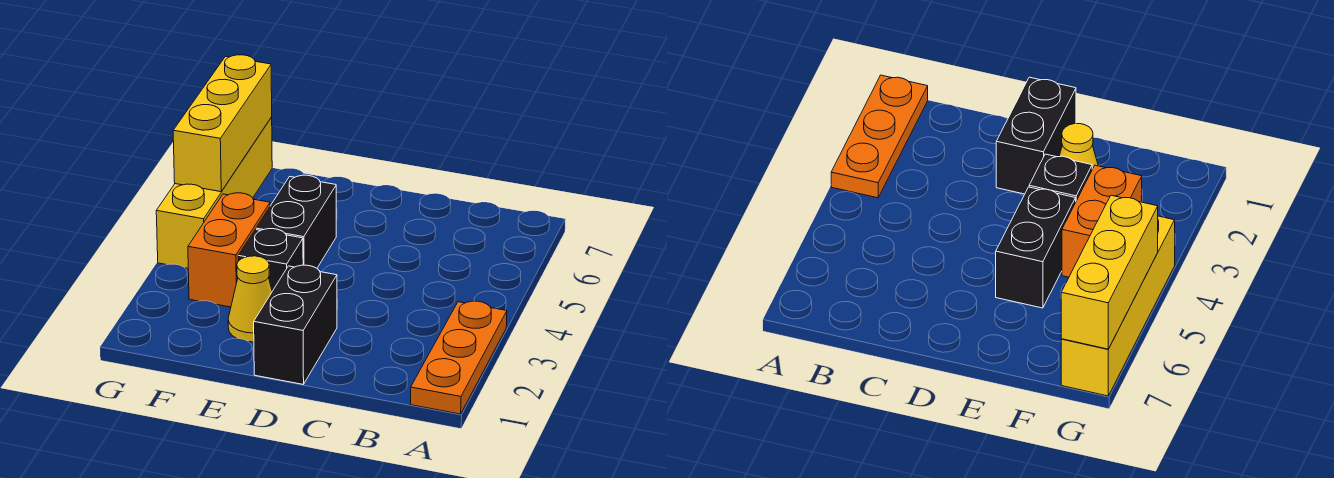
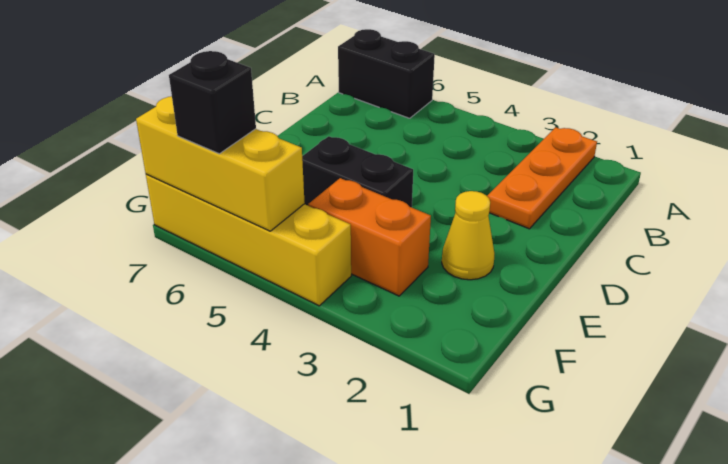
orange 1x3 plate [410,301,507,414] -> orange 1x3 plate turned to [487,127,597,229]
black 1x2 brick [254,265,337,384] -> black 1x2 brick moved to [338,29,435,118]
black 1x1 brick [238,229,303,291] -> black 1x1 brick moved to [169,51,256,154]

